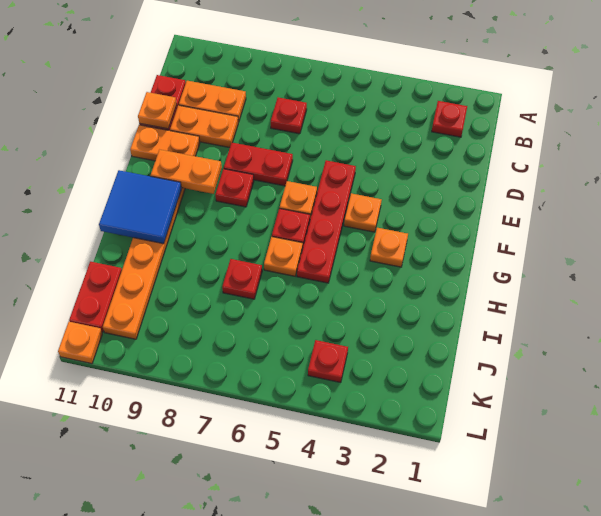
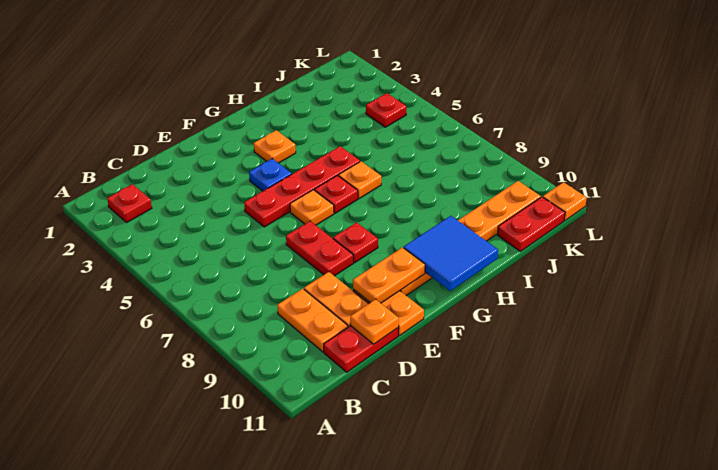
red 1x1 plate [271,97,307,134] -> none
orange 1x1 plate [344,193,381,232] -> blue 1x1 plate [249,159,292,191]
orange 1x2 plate [151,150,222,194] -> orange 1x2 plate turned to [353,247,425,303]
red 1x1 plate [222,259,262,299] -> none

